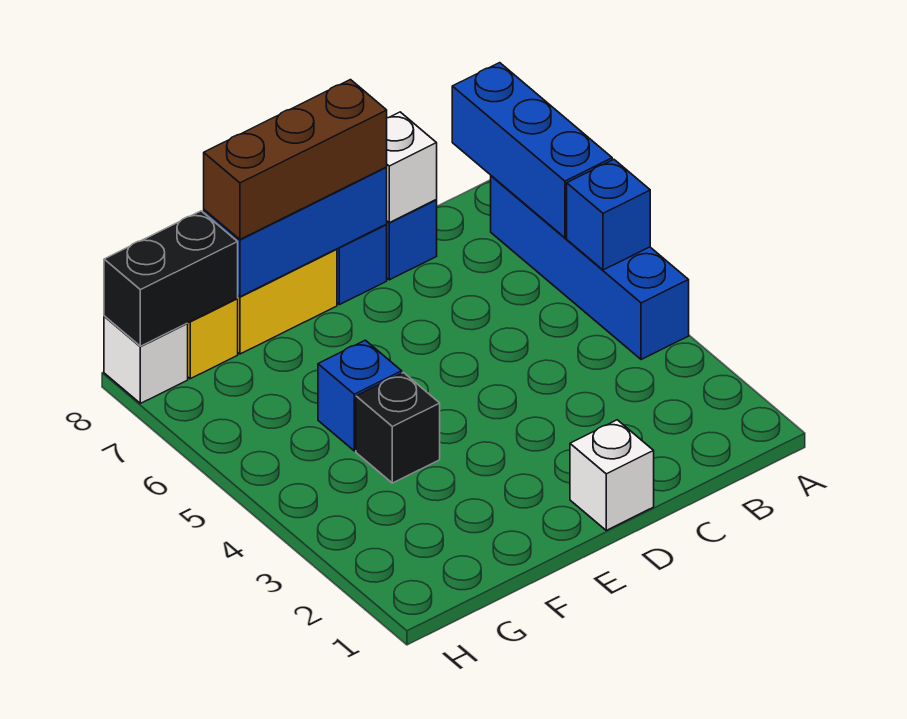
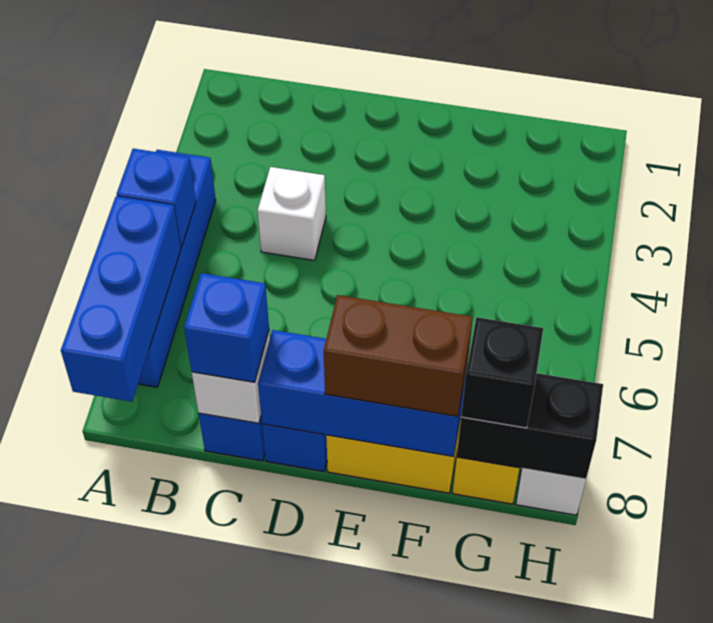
white 1x1 brick [570,420,654,530] -> white 1x1 brick moved to [258,167,326,260]
brown 1x3 brick [204,80,387,239] -> brown 1x2 brick [324,295,473,416]
black 1x1 brick [356,373,440,483] -> black 1x1 brick moved to [461,317,543,428]
blue 1x1 brick [318,340,402,451] -> blue 1x1 brick moved to [184,273,269,382]

